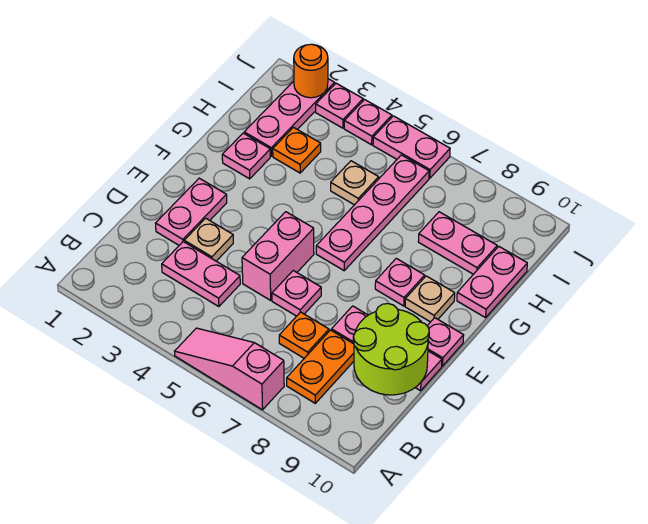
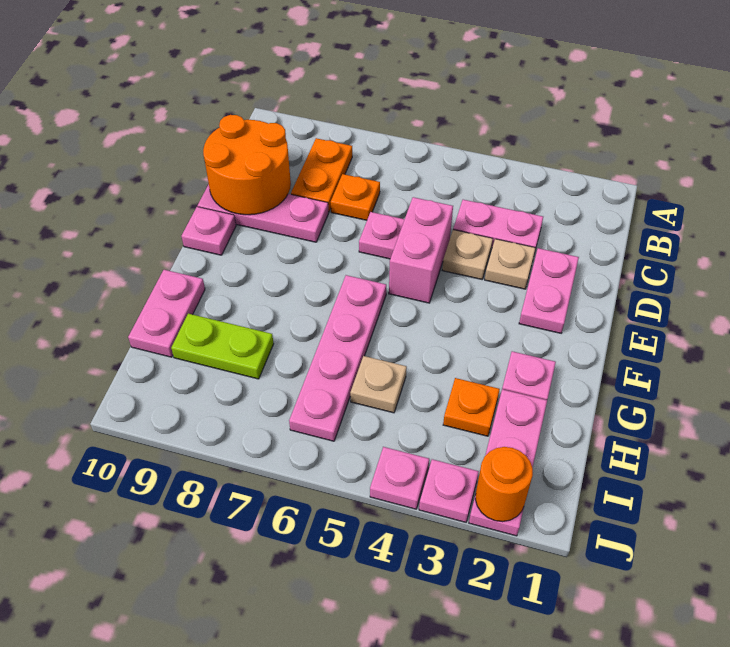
pink 1x3 slope [175,328,284,410] -> none
lime 2x2 round brick [353,304,429,395] -> orange 2x2 round brick [203,115,291,215]
pink 1x1 plate [375,258,425,306] -> none
tan 1x1 plate [405,276,455,322] -> tan 1x1 plate moved to [442,230,493,279]
pink 1x2 plate [418,212,497,274] -> lime 1x2 plate [171,314,274,379]
pink 1x2 plate [373,116,450,178] -> none

